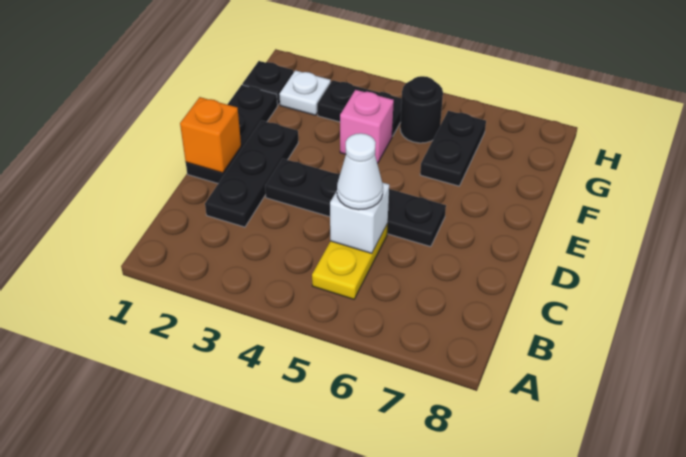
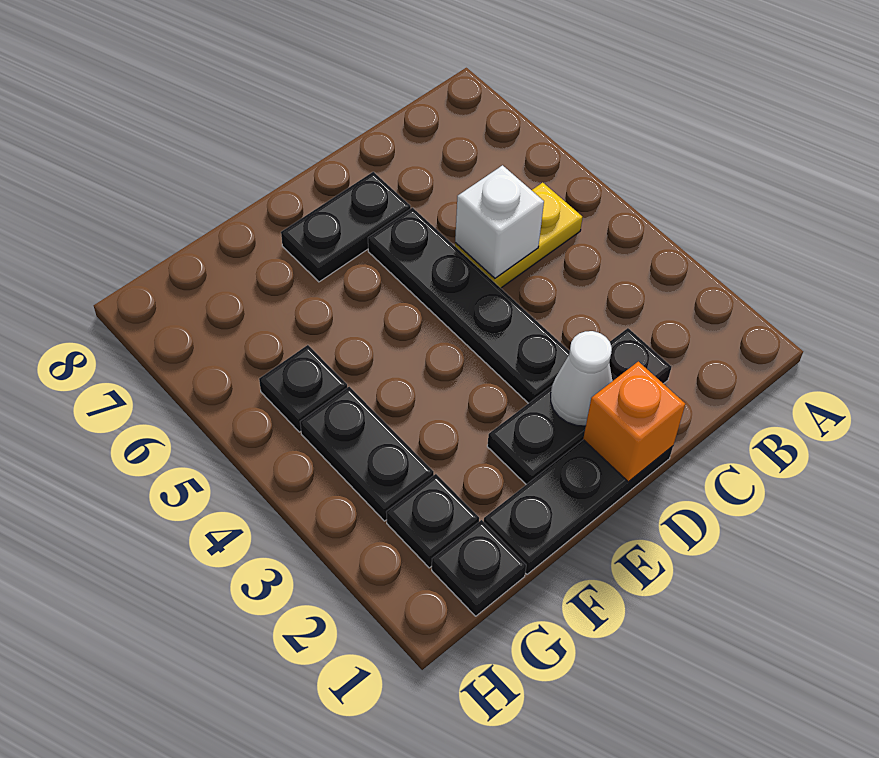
white 1x1 cone [337,133,383,210] -> white 1x1 cone moved to [551,331,612,426]
pink 1x1 brick [340,90,394,163] -> none
black 1x2 plate [420,111,486,186] -> black 1x2 plate moved to [281,172,411,282]
white 1x1 plate [279,70,331,115] -> black 1x1 plate [386,474,479,568]
black 1x1 round brick [400,76,443,143] -> black 1x1 plate [259,345,347,432]

